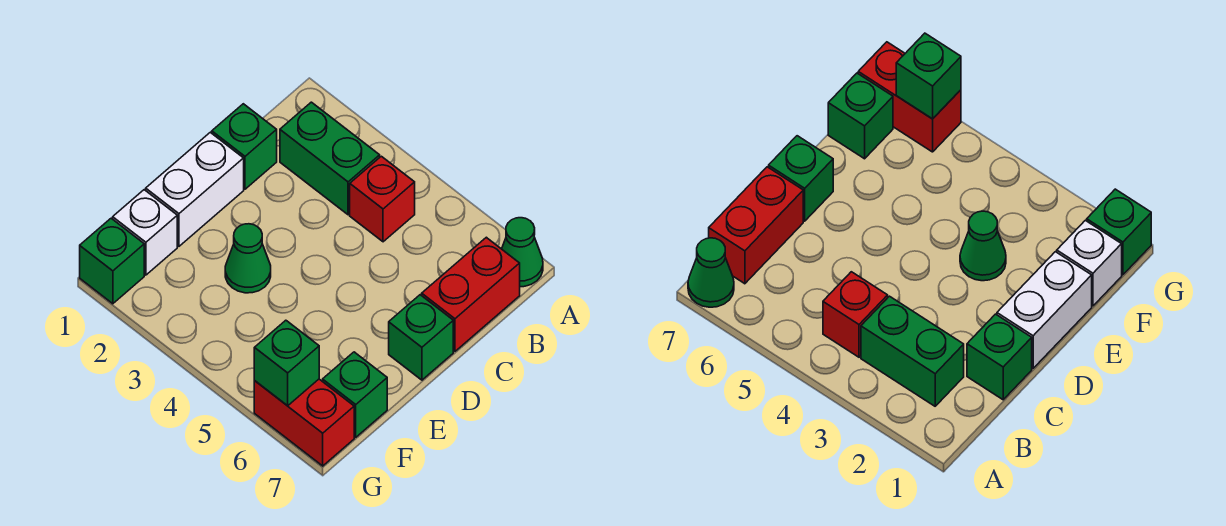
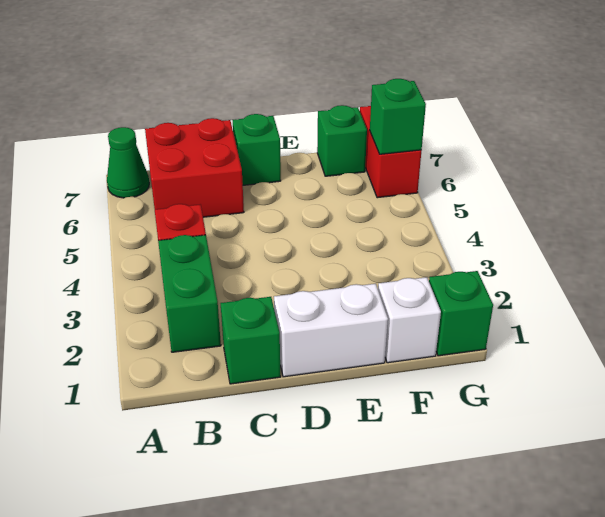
red 1x2 brick [422,237,520,351] -> red 2x2 brick [145,118,244,217]
green 1x1 cone [225,224,271,293] -> none

